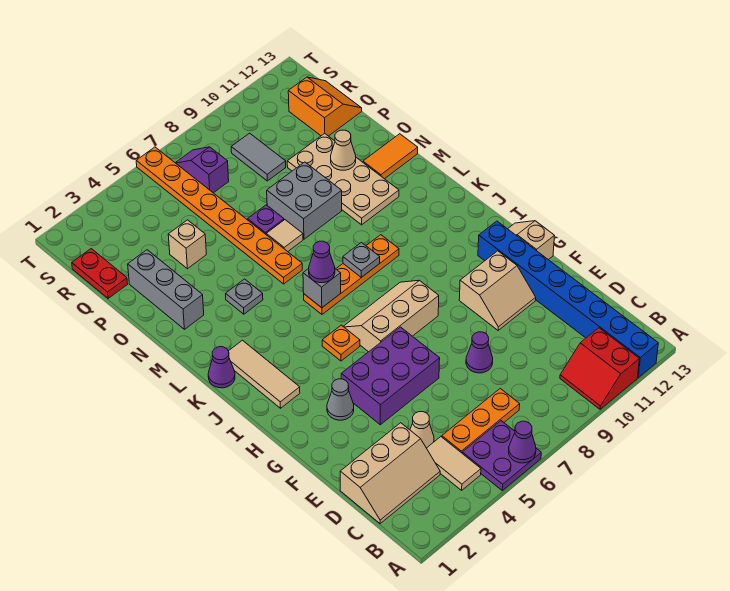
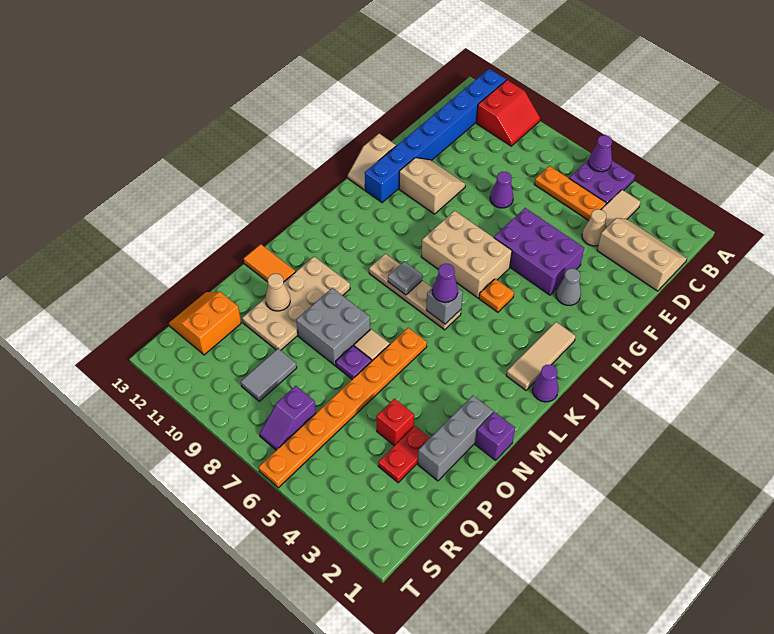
tan 2x3 slope [343,280,439,352] -> tan 2x3 brick [421,211,512,298]
orange 1x4 plate [304,235,399,314] -> tan 1x4 plate [369,254,461,330]
grey 1x1 plate [226,279,263,314] -> none
none -> purple 1x1 brick [475,412,515,460]
tan 1x1 brick [168,220,206,269] -> red 1x1 brick [376,399,414,446]
red 1x2 plate [72,249,128,299] -> red 1x2 plate moved to [378,426,430,483]

